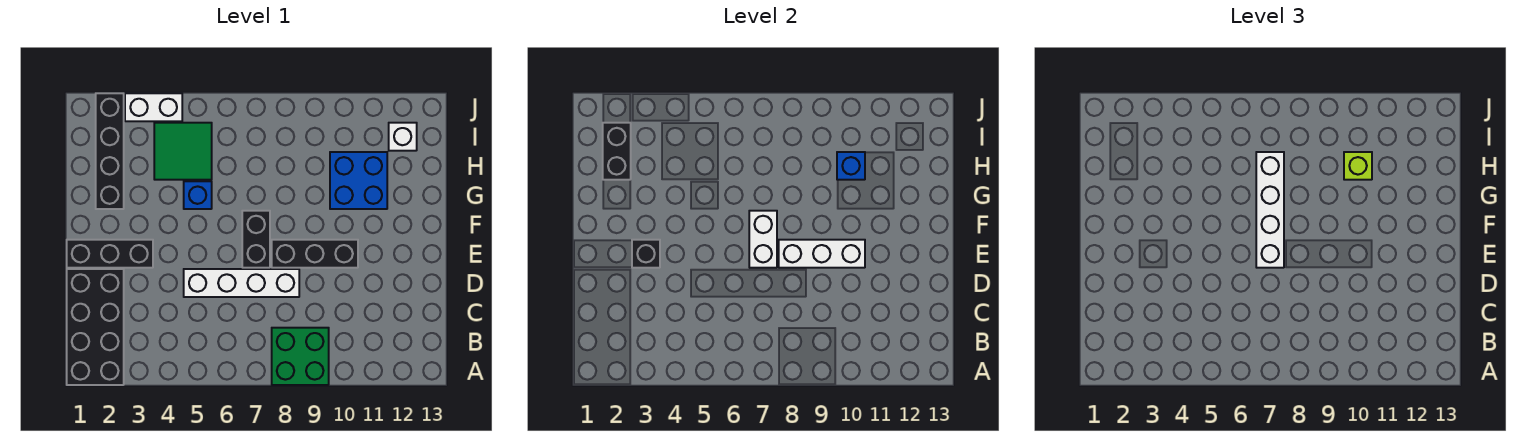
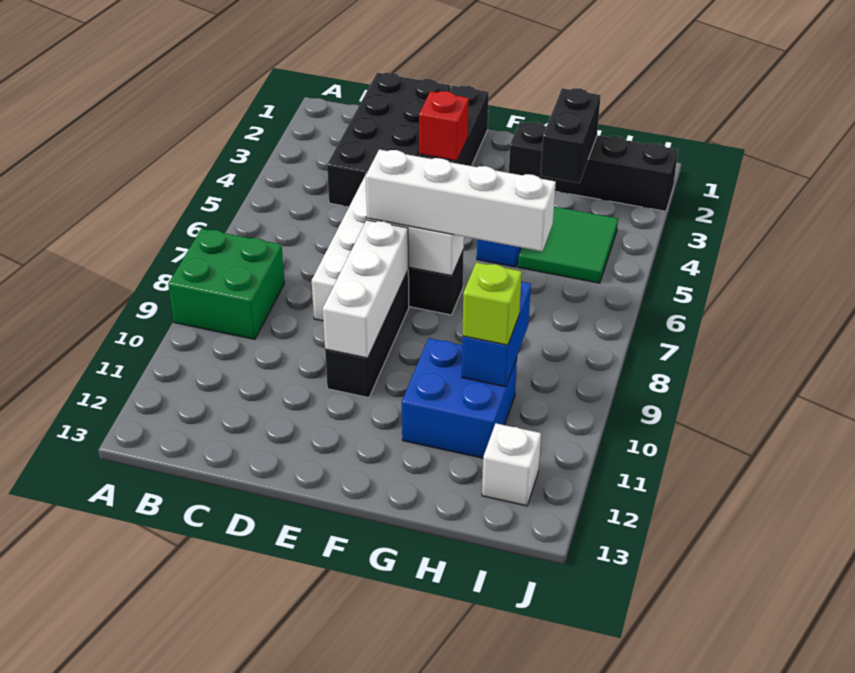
black 2x4 brick [67,269,124,385] -> black 2x4 brick turned to [327,73,451,207]
black 1x1 brick [632,240,660,268] -> red 1x1 brick [419,91,469,161]
black 1x2 brick [603,123,631,180] -> black 1x2 brick turned to [540,88,601,183]
blue 1x1 brick [837,152,865,180] -> blue 1x2 brick [462,282,531,387]
white 1x2 brick [125,93,182,121] -> none

